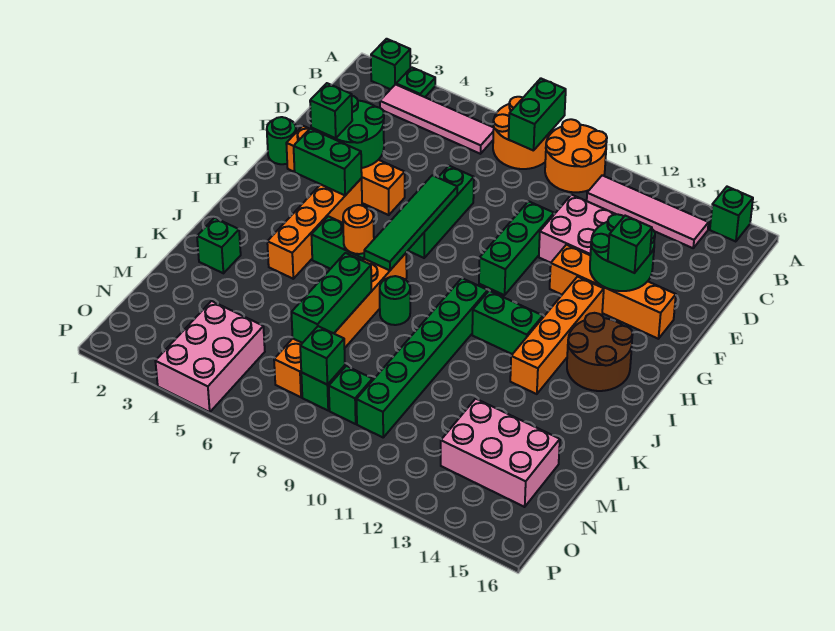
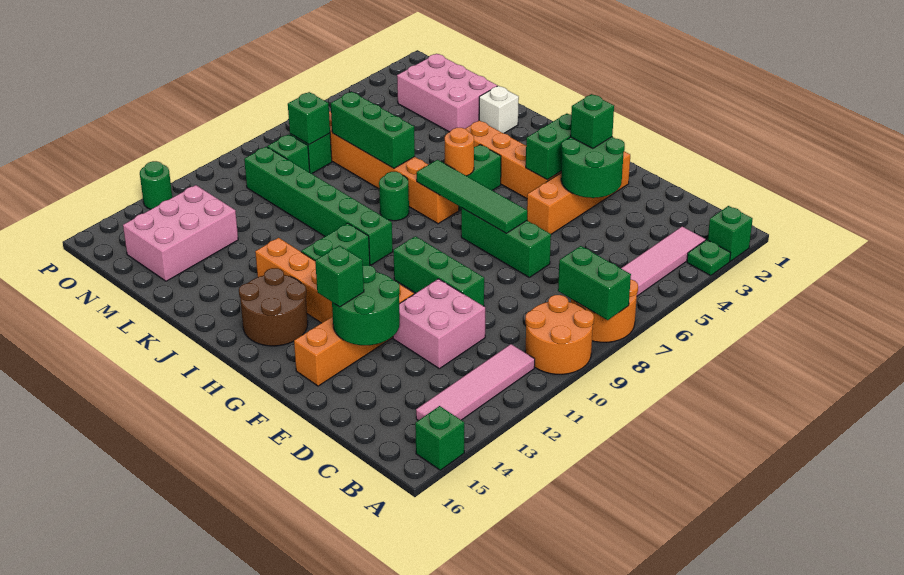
green 1x1 round brick [267,117,296,164] -> green 1x1 round brick moved to [140,161,172,209]
green 1x1 brick [197,218,241,273] -> white 1x1 brick [479,86,519,133]
pink 2x3 brick [155,301,265,412] -> pink 2x3 brick moved to [397,54,497,132]

